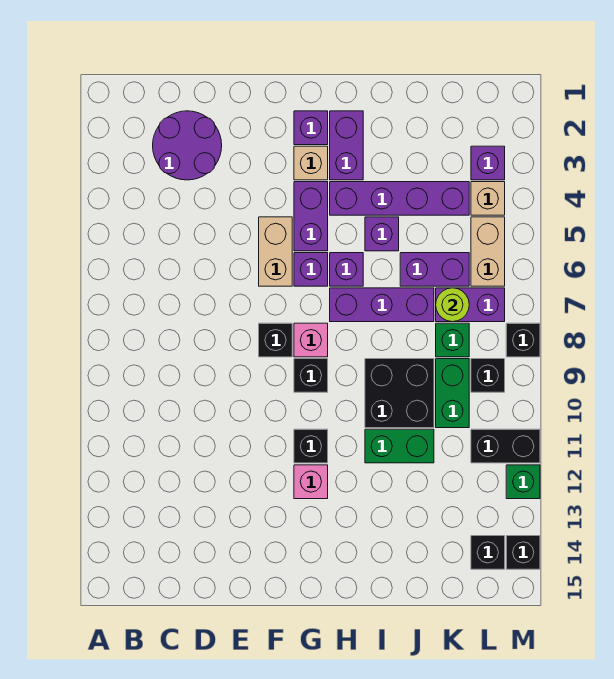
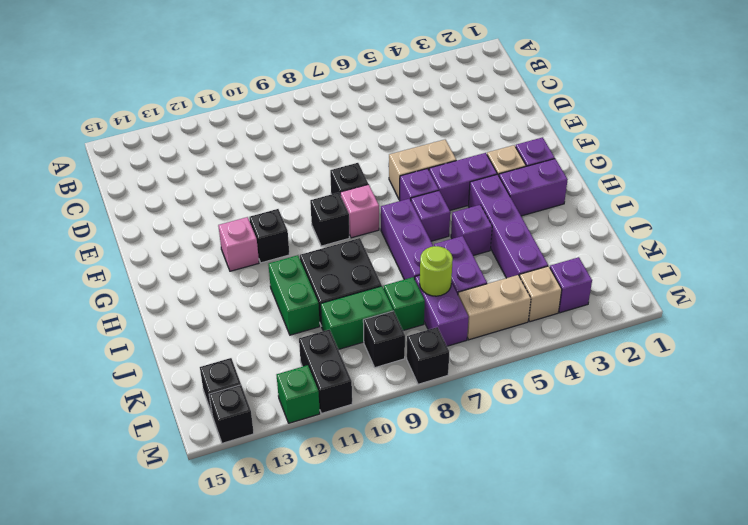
purple 2x2 round brick [153,111,222,180] -> none

